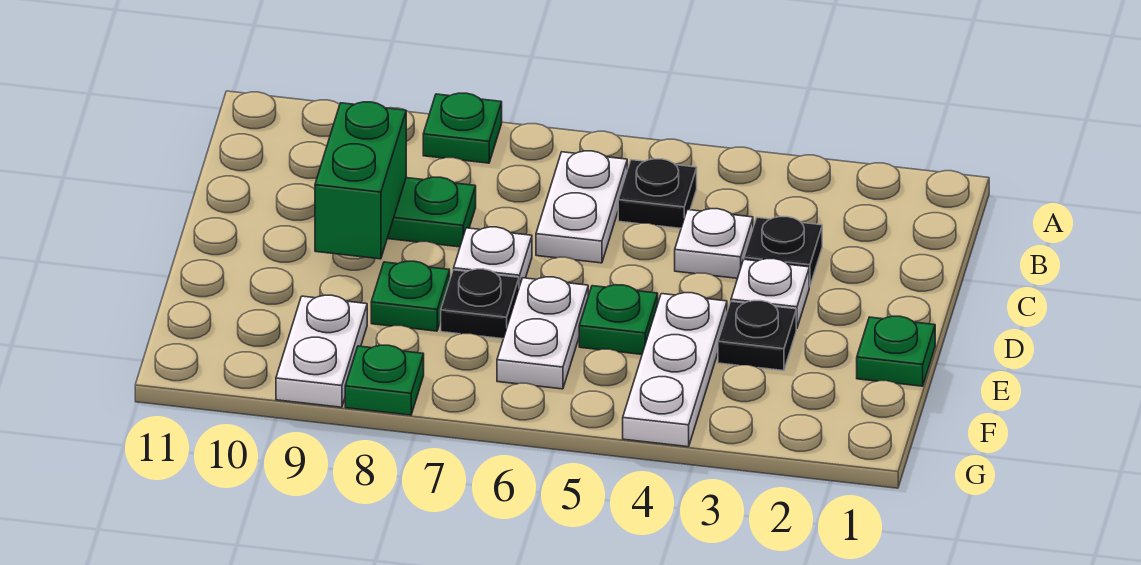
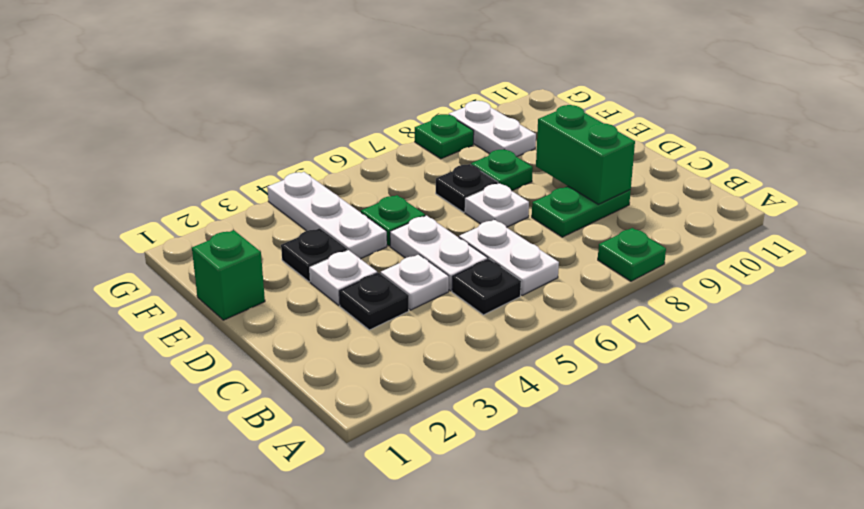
green 1x1 plate [857,316,935,386] -> green 1x1 brick [192,230,265,320]
white 1x2 plate [497,277,588,389] -> white 1x2 plate moved to [390,216,488,291]

